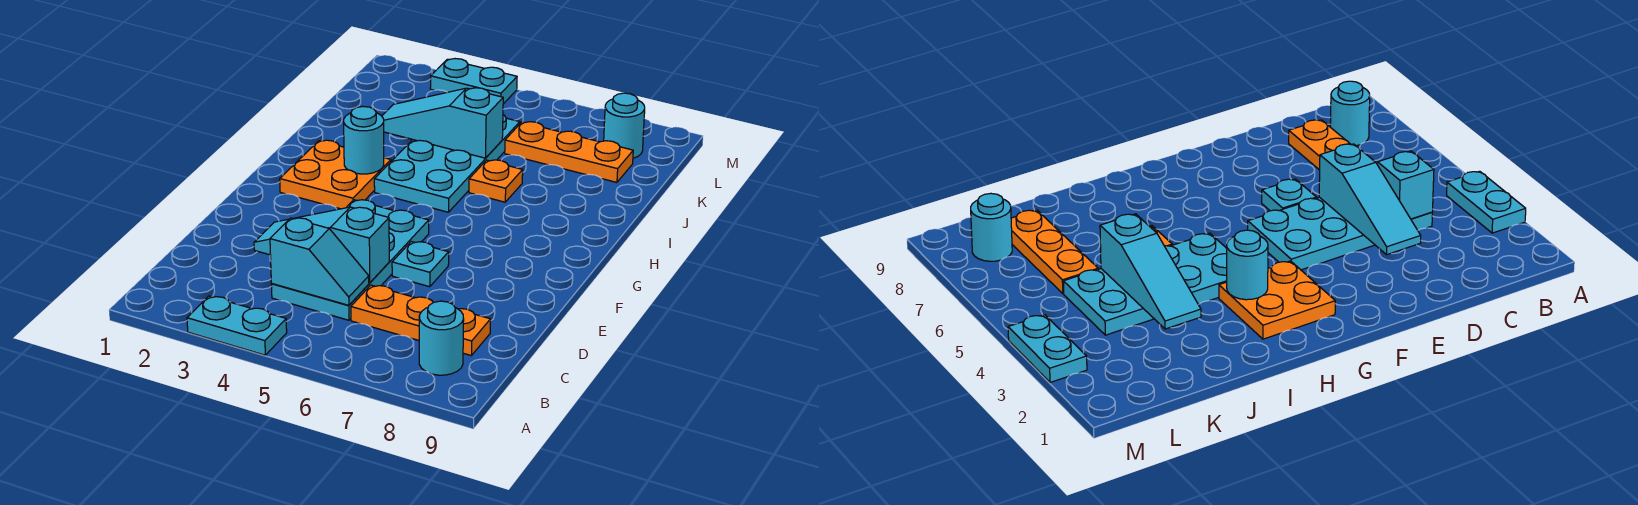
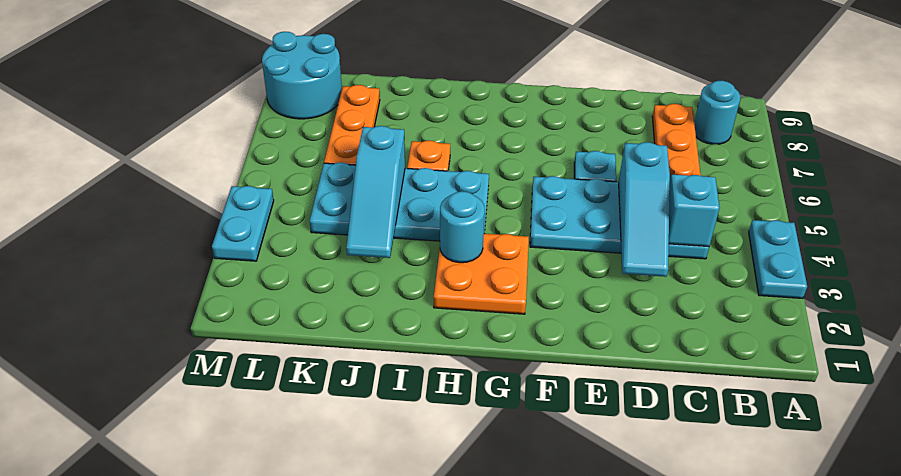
cyan 1x1 round brick [604,93,645,158] -> cyan 2x2 round brick [262,32,342,119]

